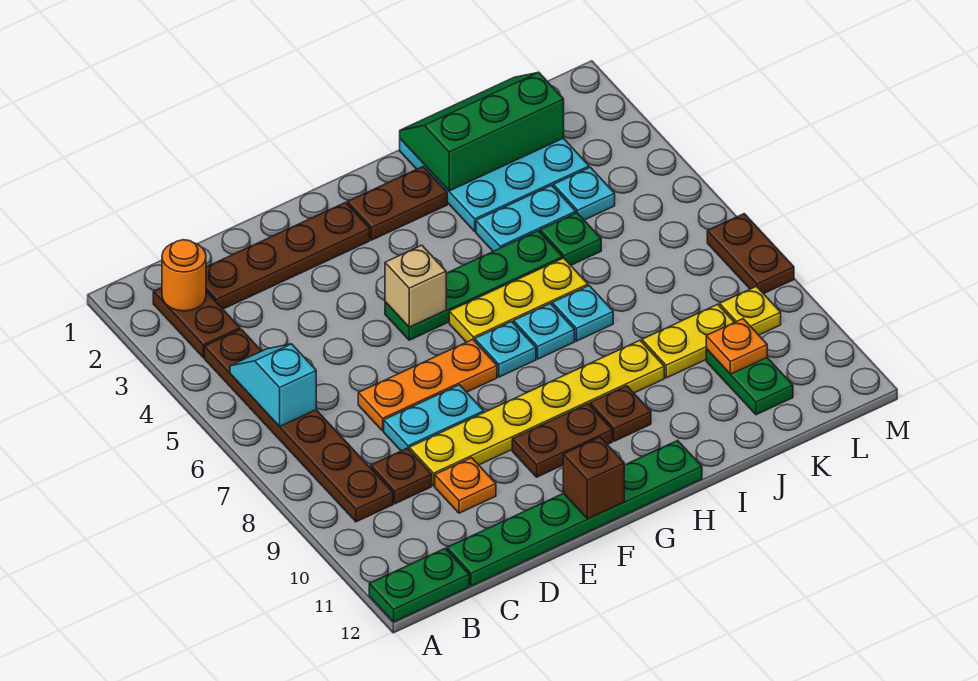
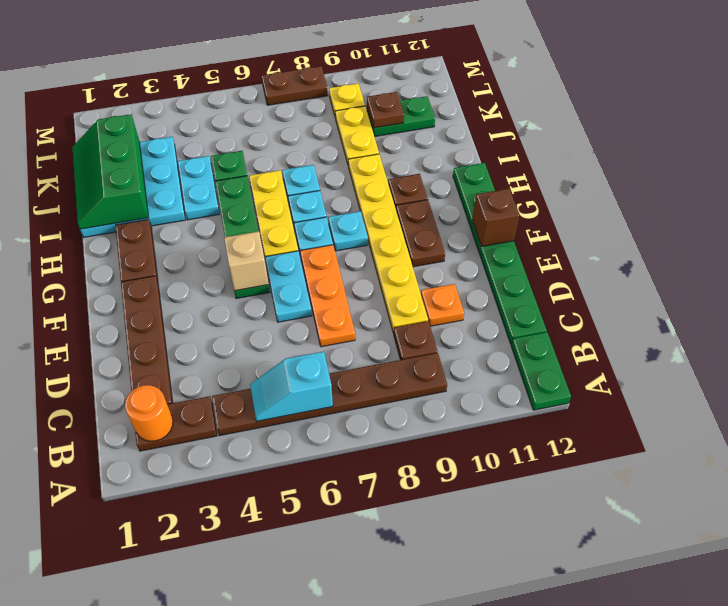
cyan 1x2 plate [384,385,484,451] -> cyan 1x2 plate moved to [265,251,312,322]
cyan 1x1 plate [553,167,615,220] -> cyan 1x1 plate moved to [328,211,368,251]
orange 1x1 plate [706,319,767,374] -> brown 1x1 plate [367,92,404,128]

